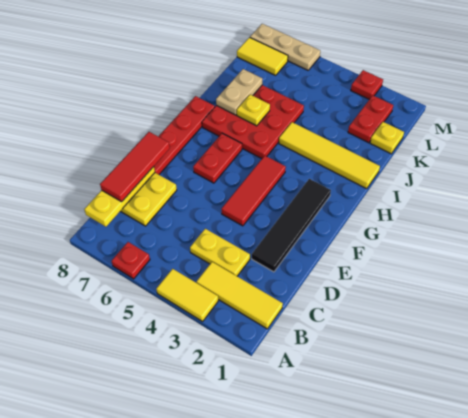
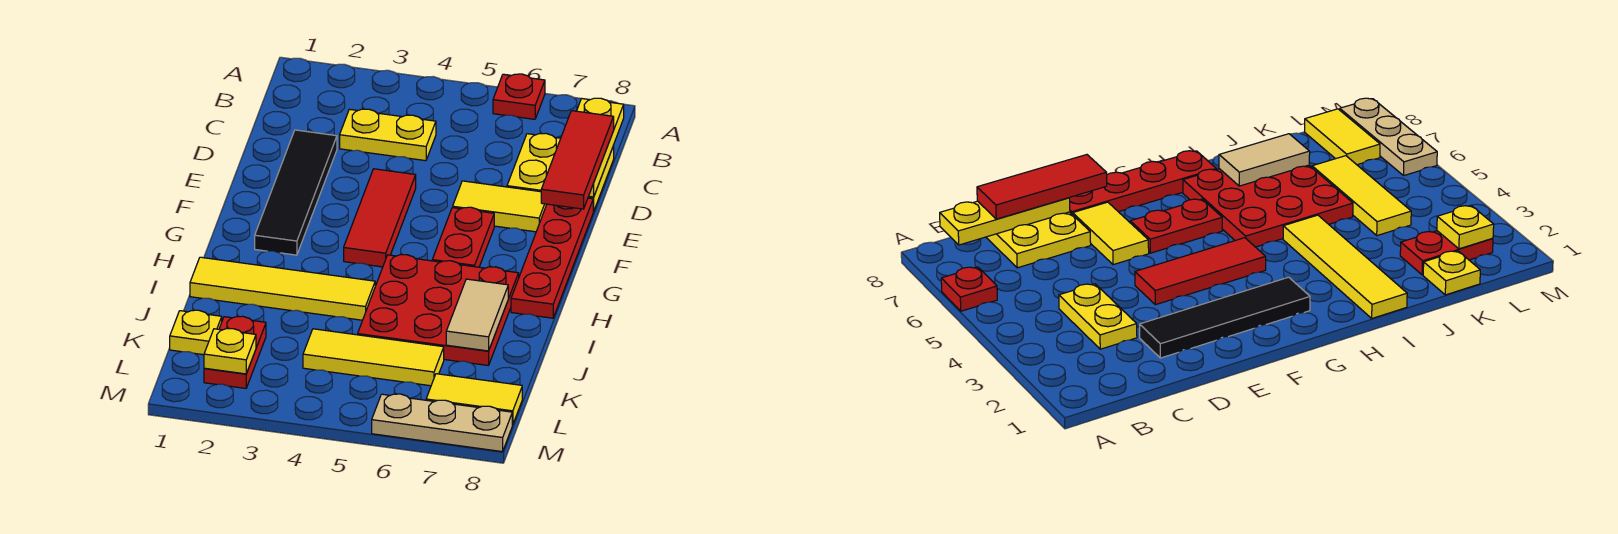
yellow 1x2 tile [156,269,218,321] -> yellow 1x2 tile moved to [453,181,547,232]
yellow 1x3 tile [197,262,283,329] -> yellow 1x3 tile moved to [303,329,444,386]
yellow 1x1 plate [237,95,270,126] -> yellow 1x1 plate moved to [204,329,256,374]
tan 1x2 plate [216,69,262,115] -> tan 1x2 tile [446,279,508,351]
red 1x1 plate [351,70,383,99] -> none

